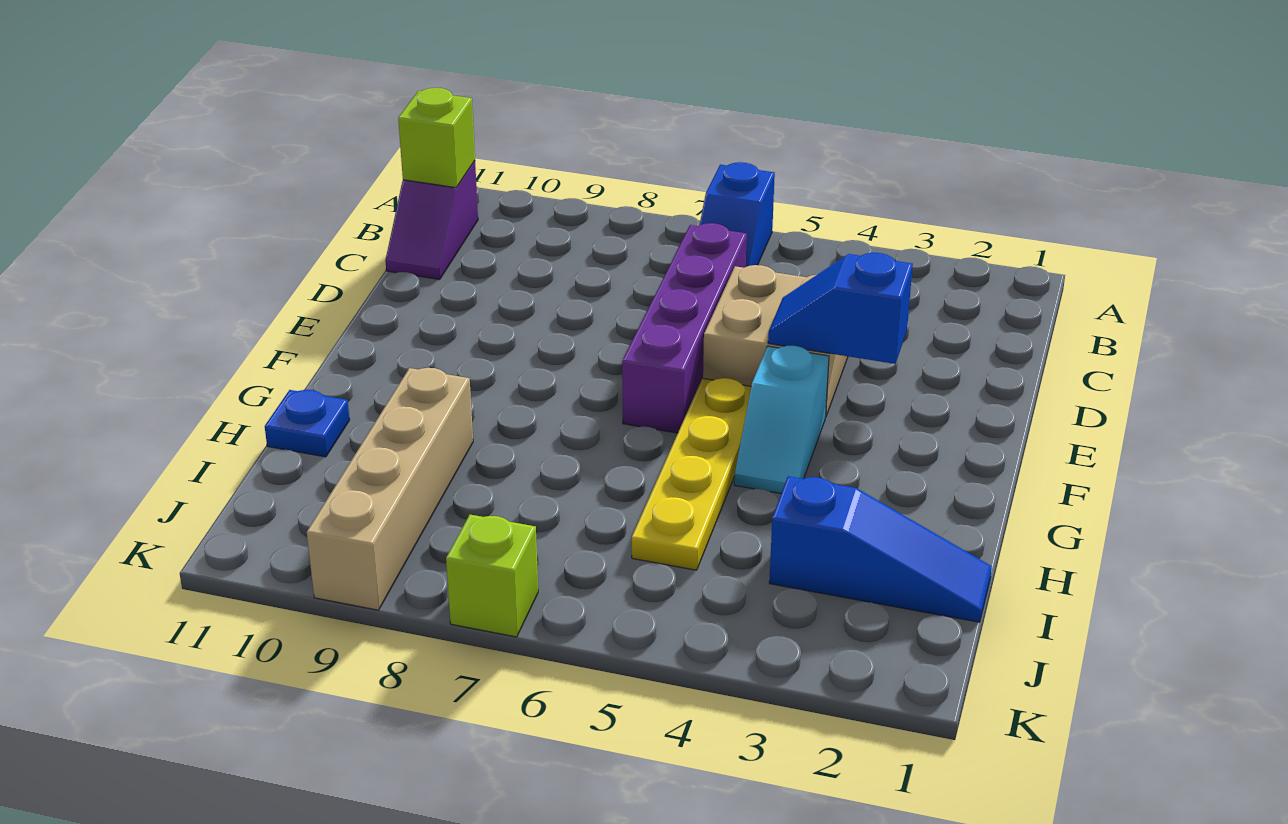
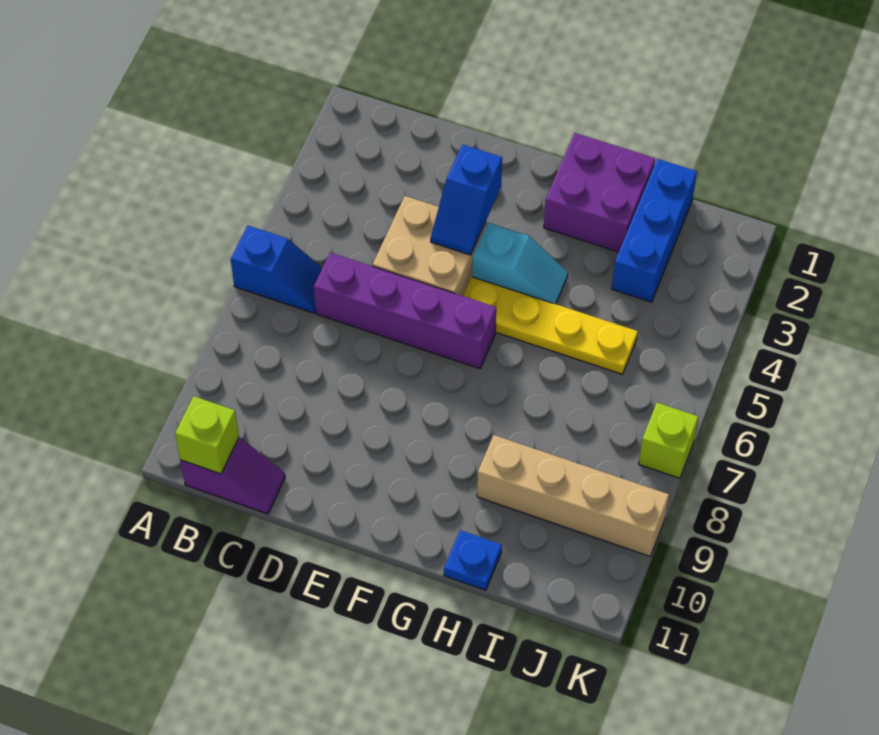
none -> purple 2x2 brick [544,133,655,252]
blue 1x3 slope [769,476,992,622] -> blue 1x3 brick [612,159,697,302]

